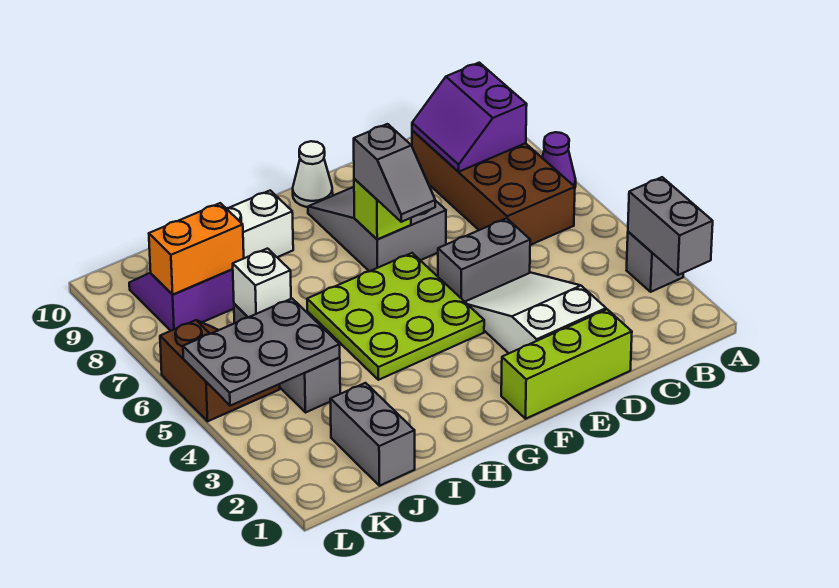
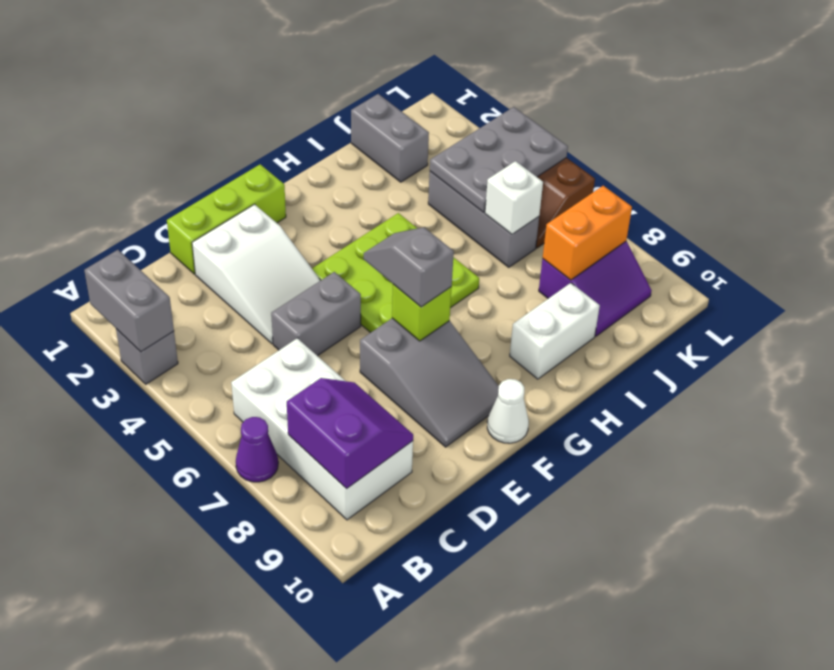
brown 2x4 brick [412,131,575,245] -> white 2x4 brick [231,338,413,520]

